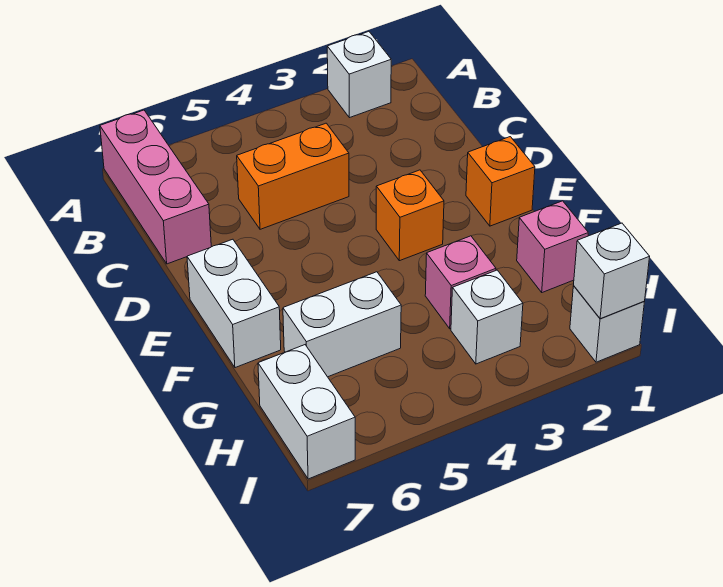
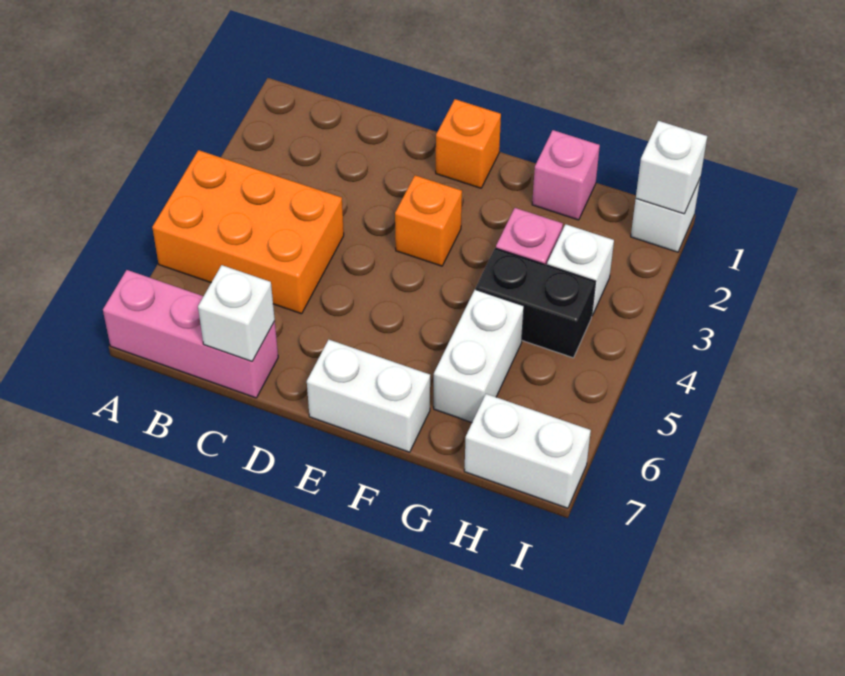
white 1x1 brick [327,32,391,118] -> white 1x1 brick moved to [198,265,275,361]
orange 1x2 brick [237,123,349,229] -> orange 2x3 brick [152,150,344,314]
none -> black 1x2 brick [476,248,595,358]

